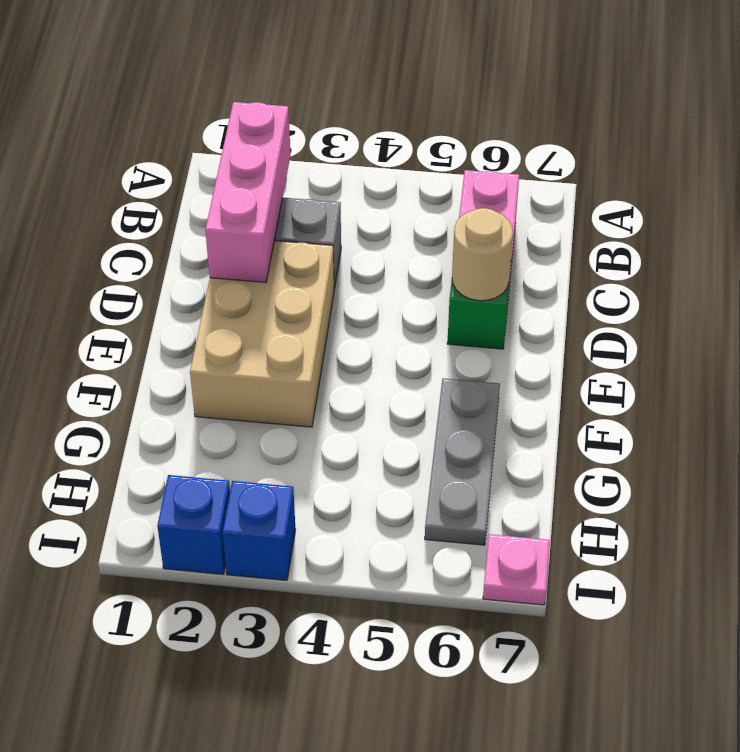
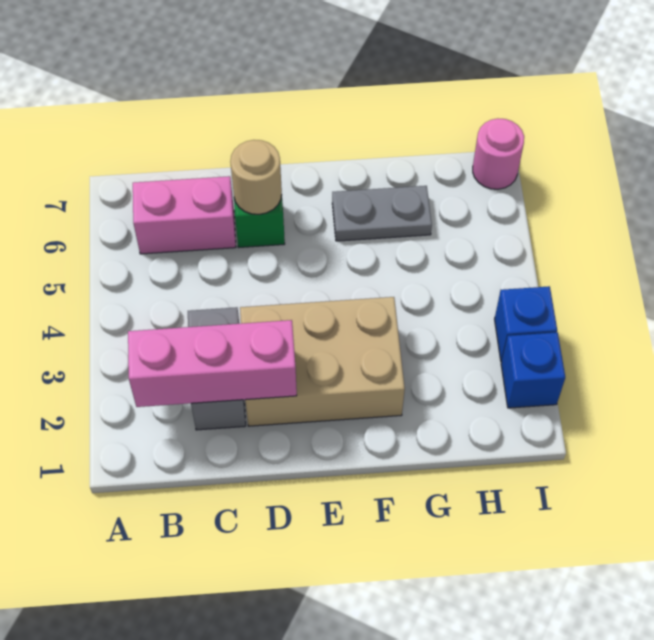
grey 1x3 plate [425,378,500,545] -> grey 1x2 plate [332,186,432,241]
pink 1x1 plate [483,534,550,605] -> pink 1x1 round brick [473,119,524,189]

